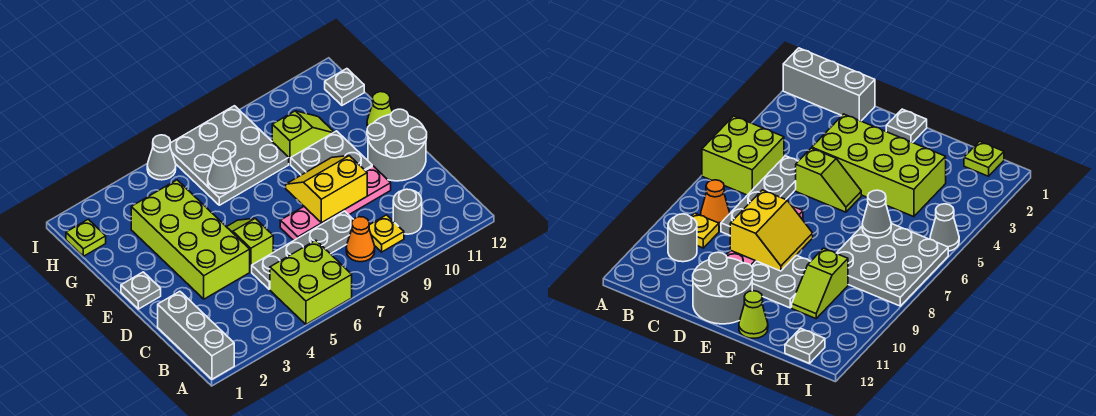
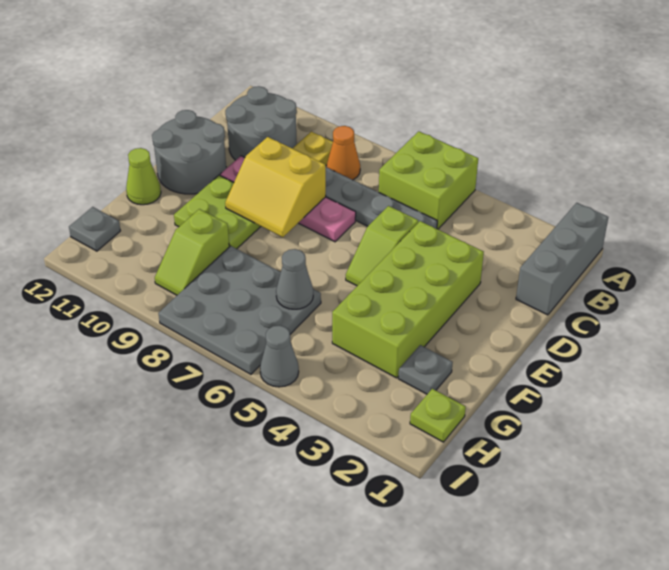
grey 1x1 round brick [393,189,422,234] -> grey 2x2 round brick [226,86,297,160]
grey 1x1 plate [121,272,161,309] -> grey 1x1 plate moved to [398,345,453,394]
grey 2x2 plate [291,131,372,175] -> lime 2x2 plate [174,175,261,249]
lime 1x2 slope [272,111,334,164] -> lime 1x2 slope turned to [155,209,229,295]

